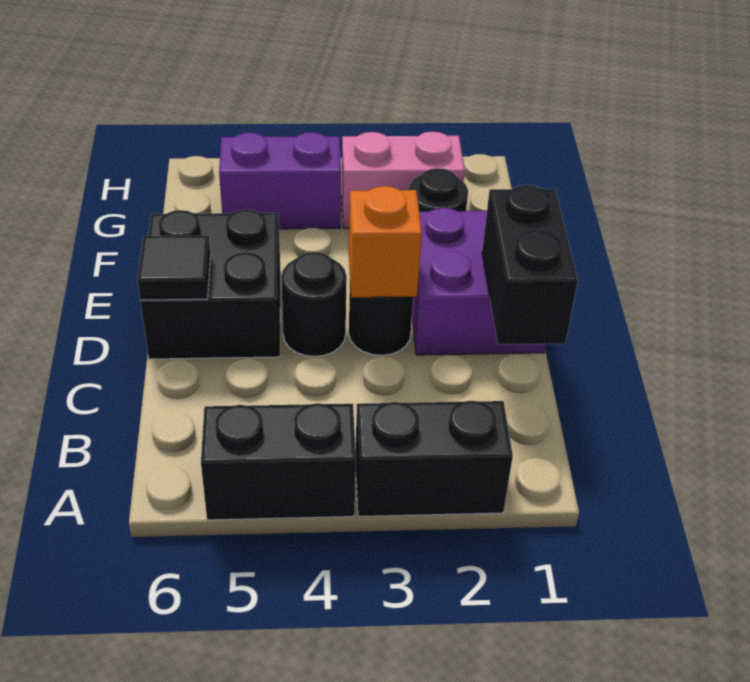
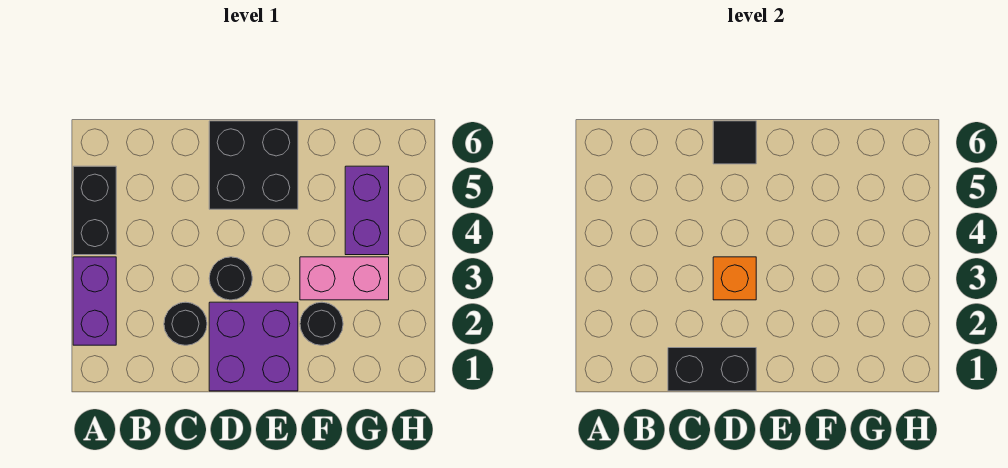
black 1x2 brick [356,401,513,517] -> purple 1x2 brick [73,257,116,345]
black 1x1 round brick [281,252,347,357] -> black 1x1 round brick moved to [164,302,207,345]
pink 1x2 brick [342,132,465,228] -> pink 1x2 brick turned to [300,257,389,300]

